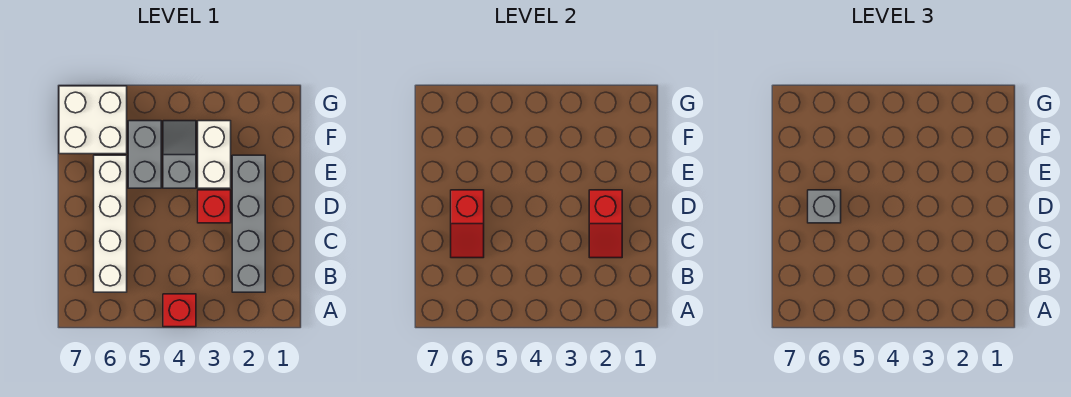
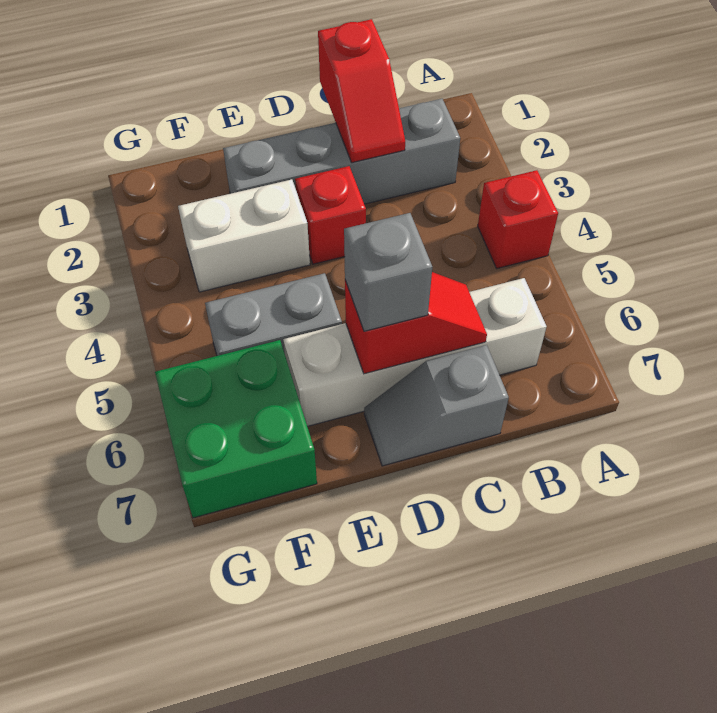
red 1x2 slope [589,190,622,258] -> red 1x2 slope turned to [318,19,405,163]
grey 1x2 slope [163,121,196,188] -> grey 1x2 slope moved to [364,345,509,466]
white 2x2 brick [59,86,127,154] -> green 2x2 brick [155,340,317,518]

